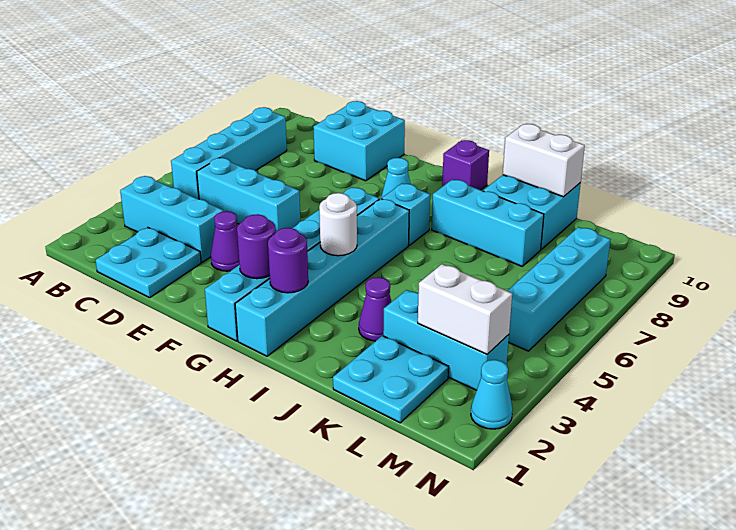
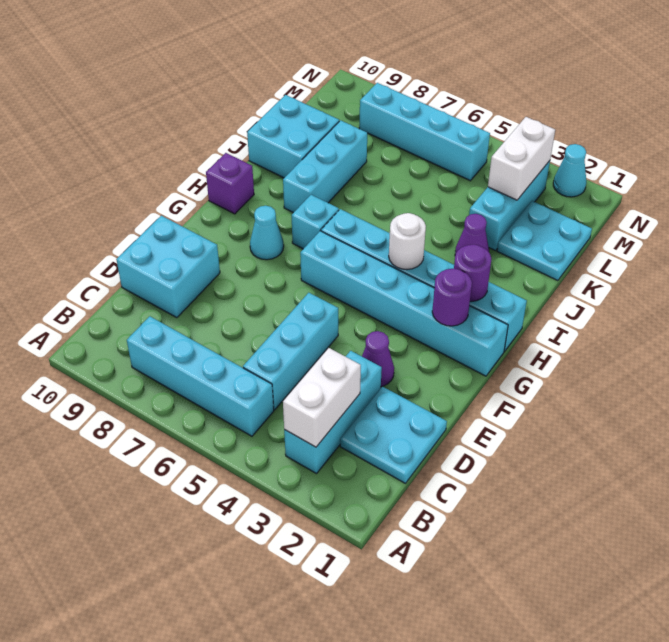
white 1x2 brick [503,124,585,197] -> white 1x2 brick moved to [283,348,361,447]

